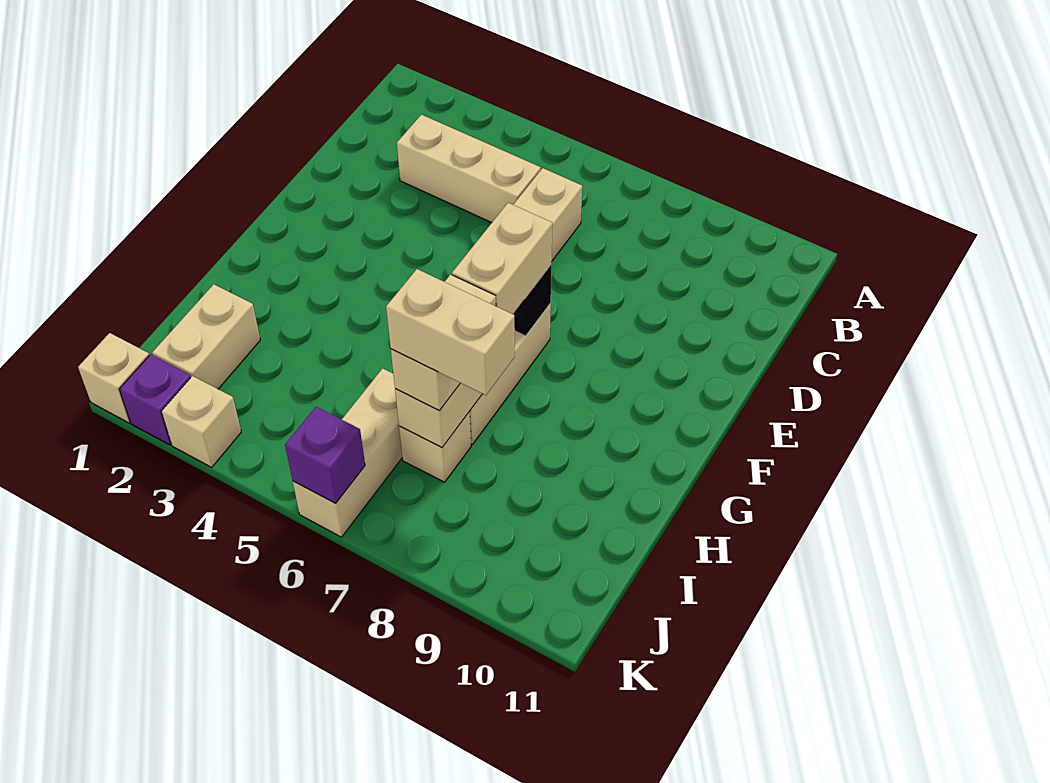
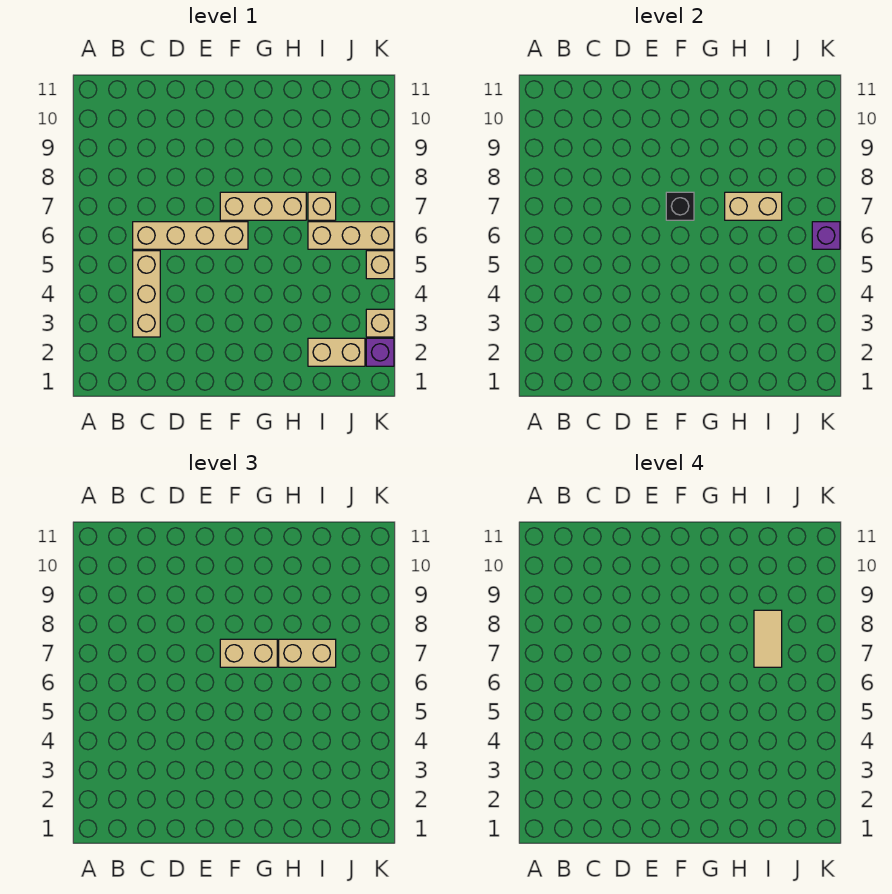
tan 1x2 brick [386,269,515,395] -> tan 1x2 tile [754,610,782,667]
tan 1x1 brick [78,333,149,423] -> tan 1x1 brick moved to [366,251,394,279]

